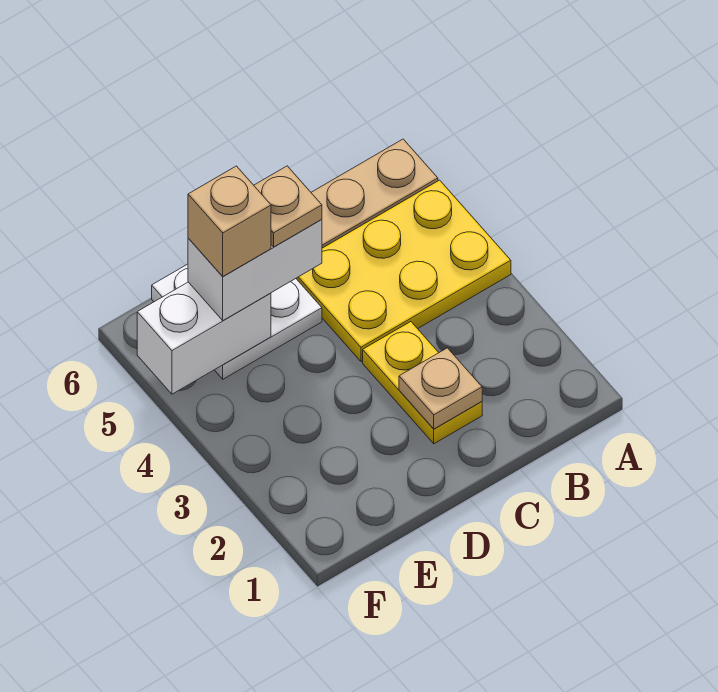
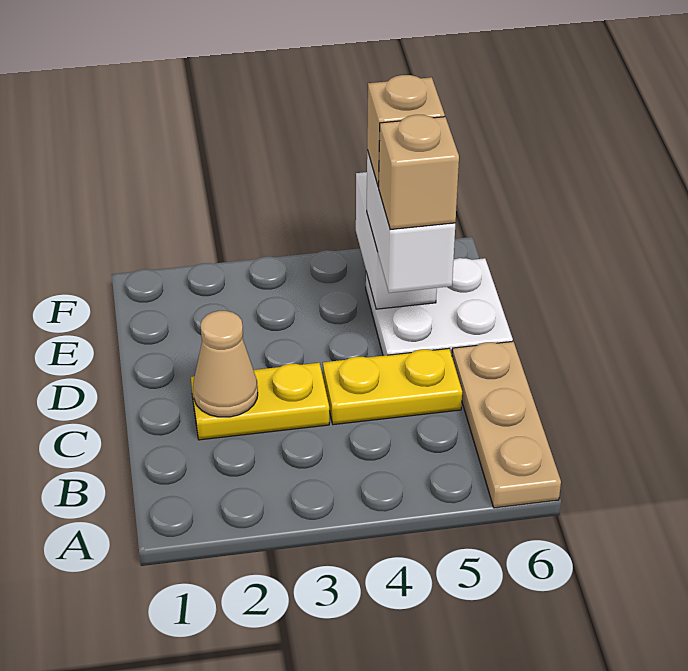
yellow 2x3 plate [296,180,511,361] -> yellow 1x2 plate [323,348,462,425]
tan 1x1 plate [399,348,482,429] -> tan 1x1 cone [193,311,258,417]
tan 1x1 plate [254,166,322,247] -> tan 1x1 brick [379,115,459,229]

